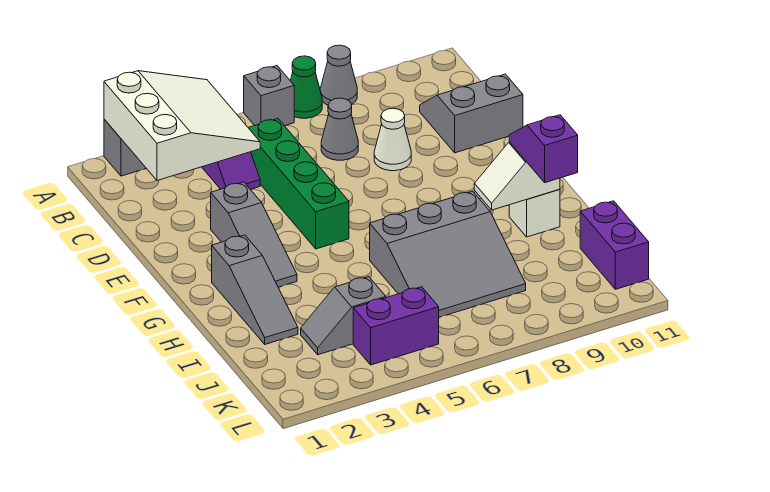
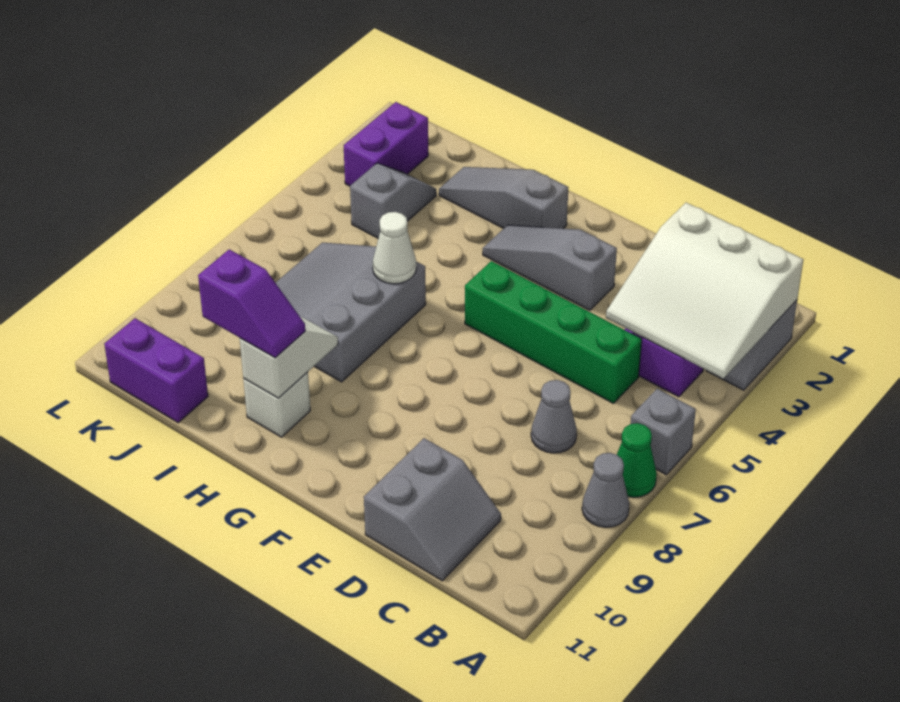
white 1x1 cone [374,108,411,171] -> white 1x1 cone moved to [373,212,416,284]
purple 1x2 brick [353,287,439,365] -> purple 1x2 brick moved to [344,102,428,186]

